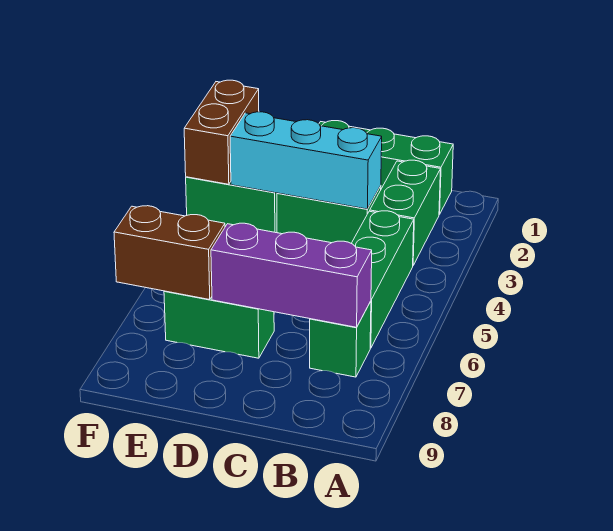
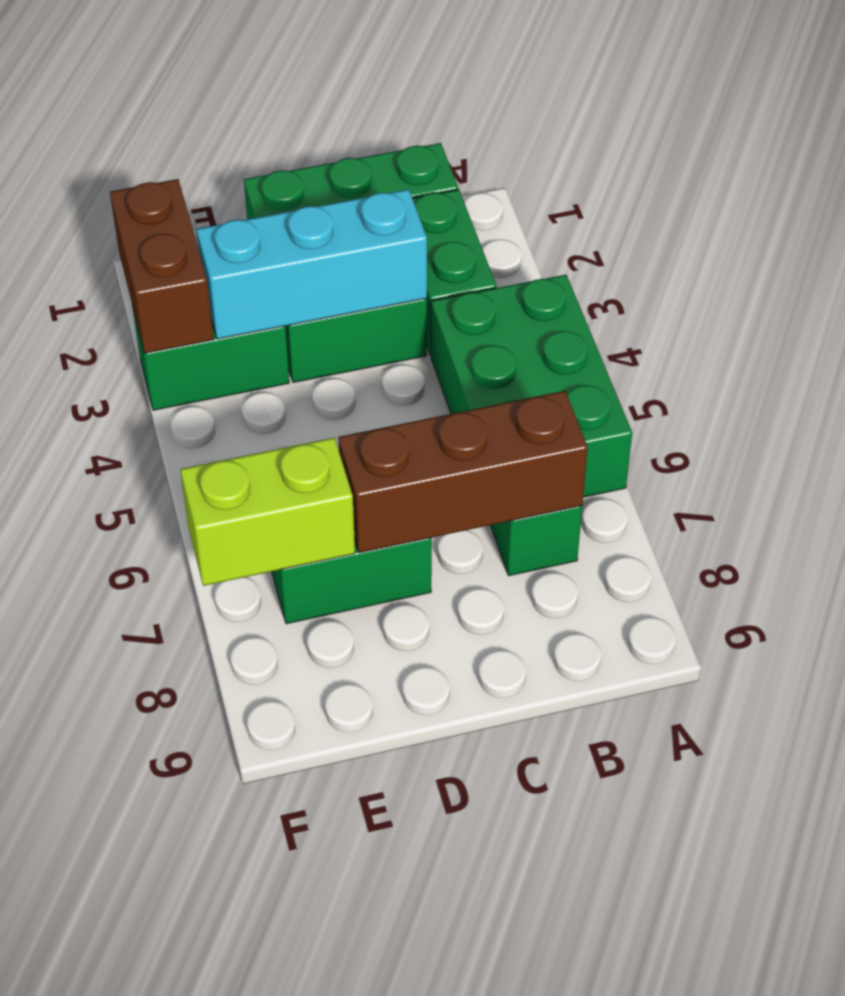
green 1x3 brick [351,211,414,348] -> green 2x3 brick [431,275,632,497]
purple 1x3 brick [211,223,372,327] -> brown 1x3 brick [338,391,588,553]
brown 1x2 brick [114,206,225,300] -> lime 1x2 brick [180,438,355,586]

